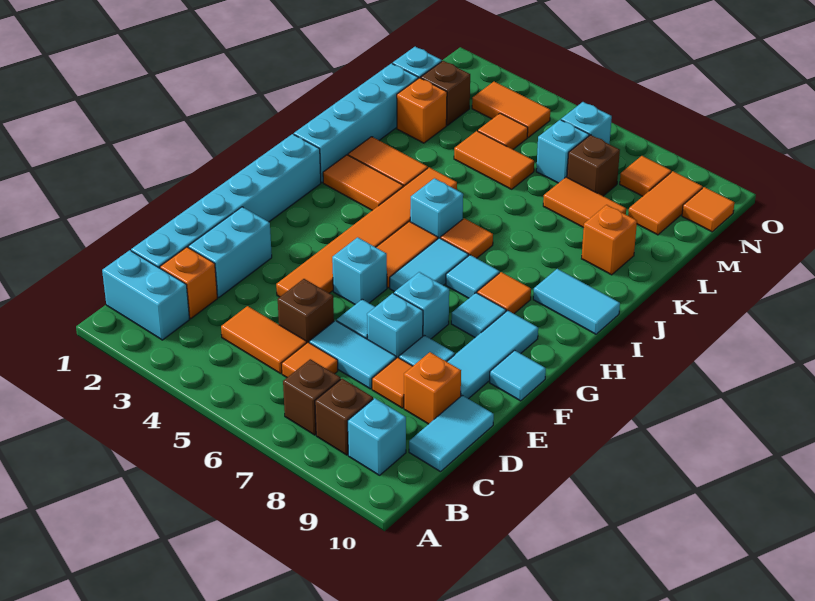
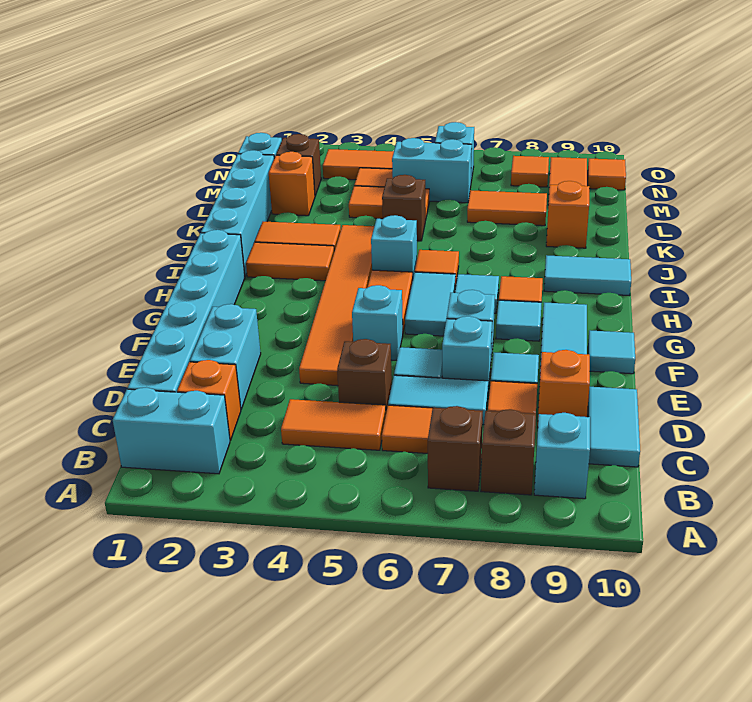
cyan 1x1 brick [536,120,589,183] -> cyan 1x2 brick [392,138,472,203]
brown 1x1 brick [567,135,620,196] -> brown 1x1 brick moved to [382,175,425,241]

